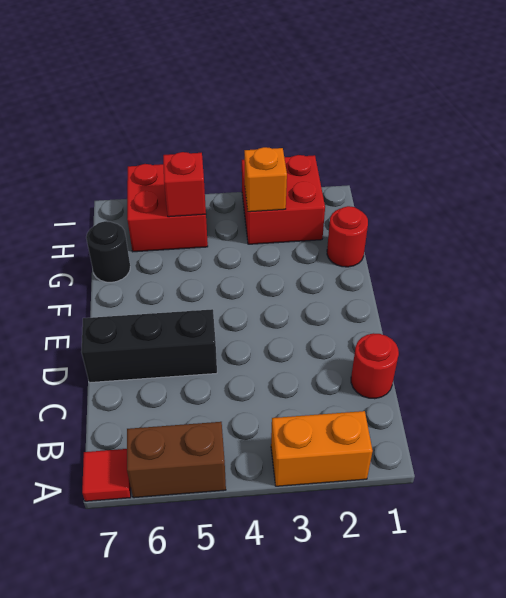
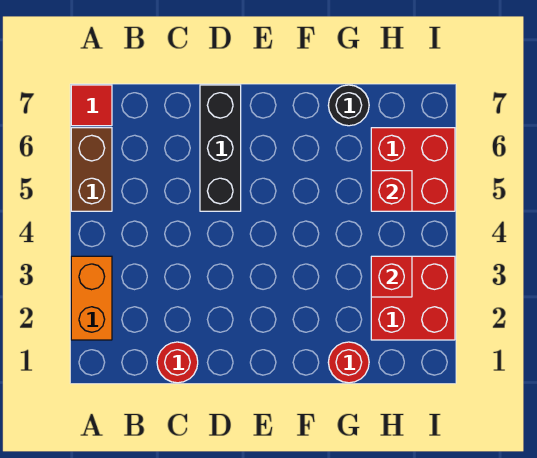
orange 1x1 brick [244,147,287,212] -> red 1x1 brick [371,256,412,297]

